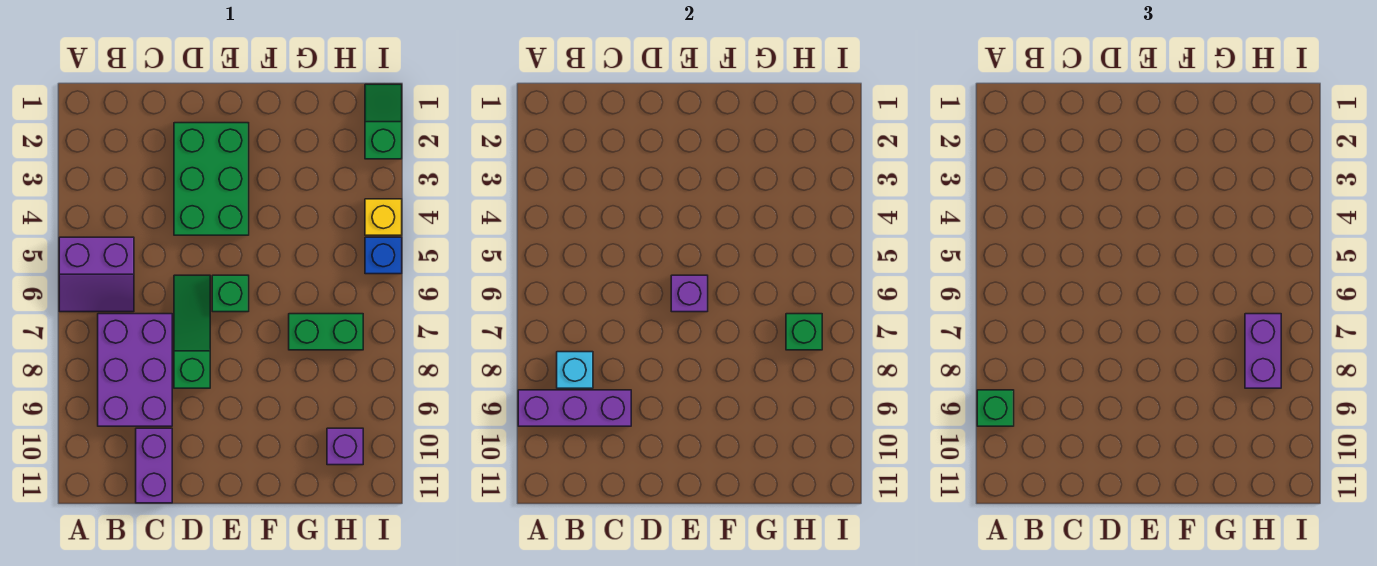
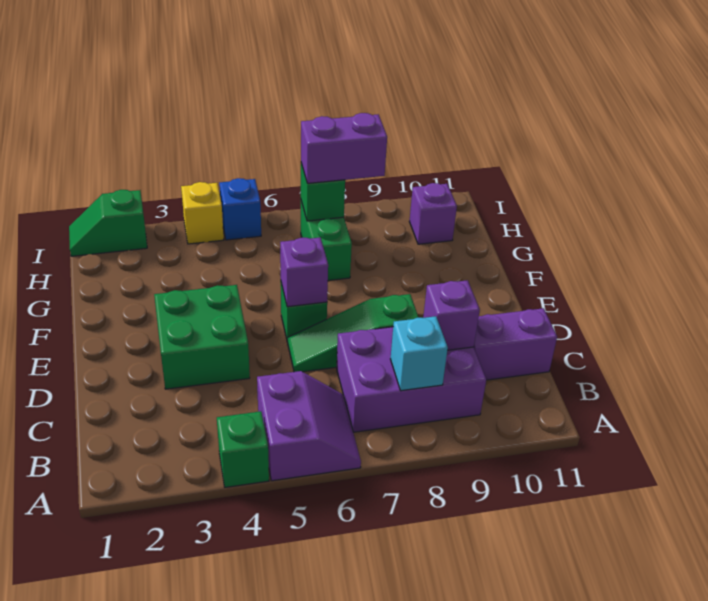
purple 1x3 brick [518,390,631,426] -> purple 1x1 brick [423,280,480,350]
green 1x1 brick [977,390,1014,426] -> green 1x1 brick moved to [217,411,269,487]
green 2x3 brick [174,123,249,235] -> green 2x2 brick [154,285,250,389]

